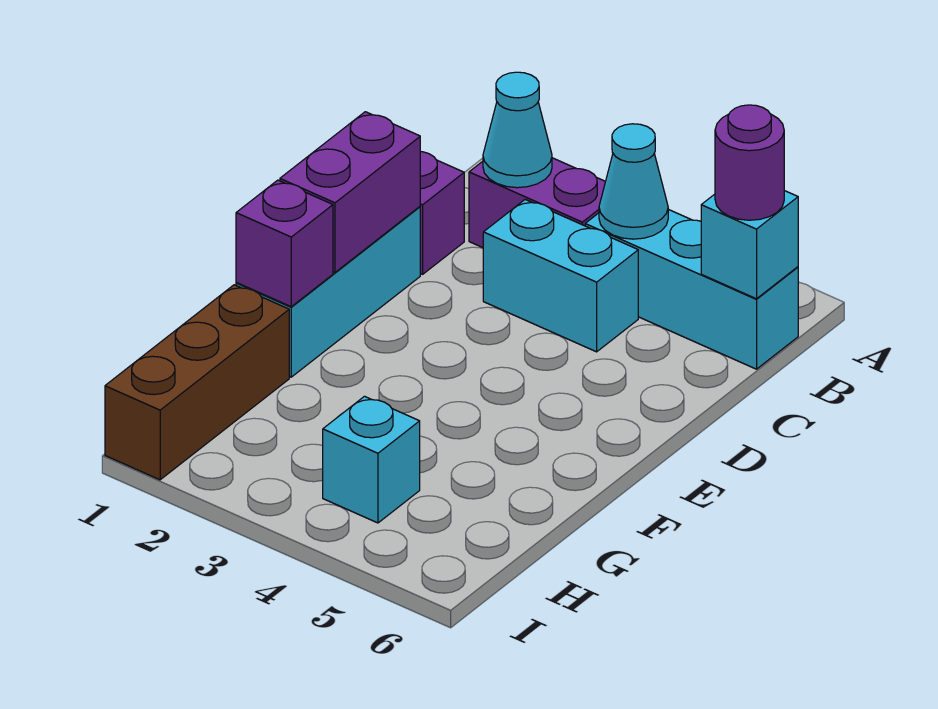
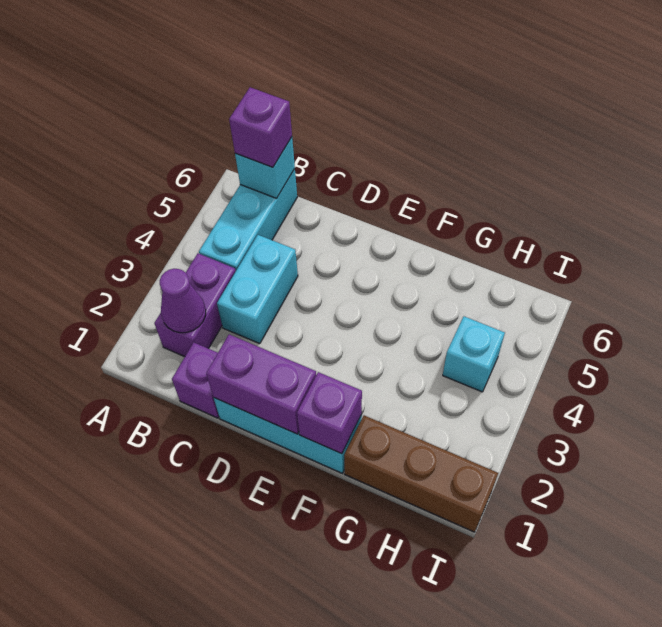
cyan 1x1 cone [483,72,552,188] -> purple 1x1 cone [160,269,206,333]
cyan 1x1 cone [599,124,668,239] -> none
purple 1x1 round brick [715,105,784,220] -> purple 1x1 brick [229,87,292,167]

